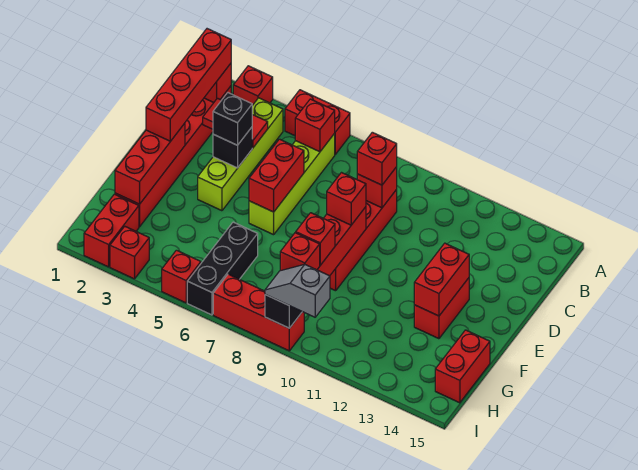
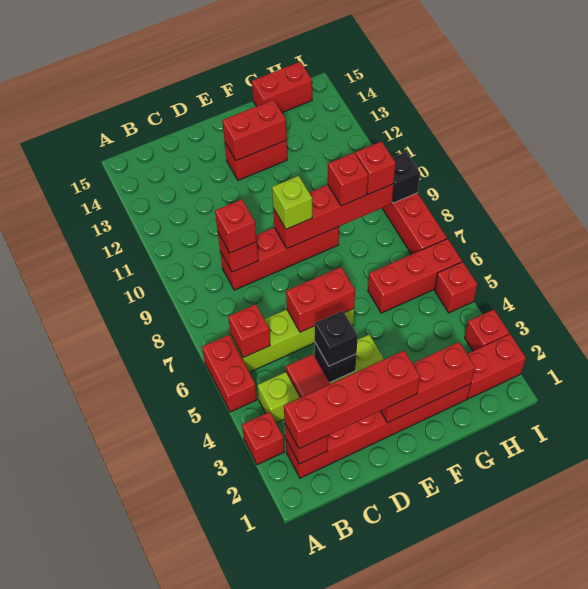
red 1x1 brick [327,173,366,225] -> lime 1x1 brick [272,176,312,229]
black 1x3 brick [187,222,258,315] -> red 1x3 brick [368,239,462,313]
grey 1x2 slope [265,264,330,317] -> none

